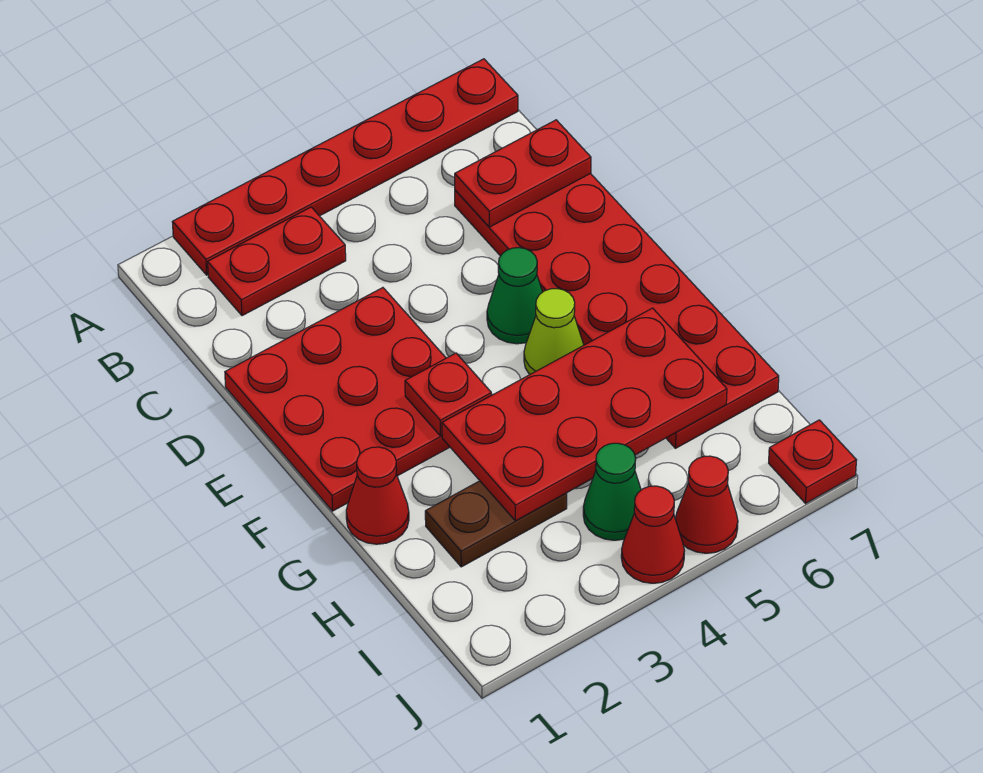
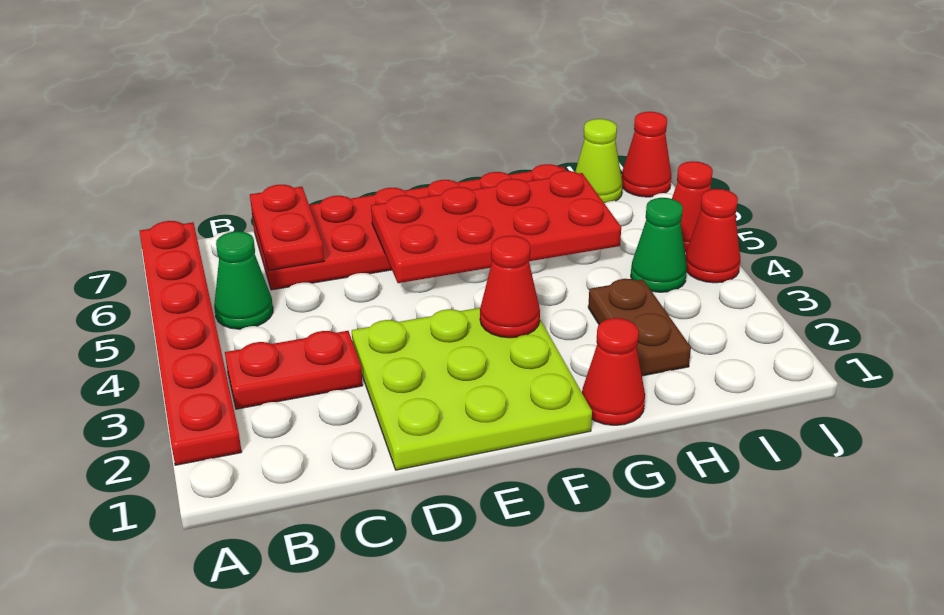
red 1x2 plate [208,207,346,316] -> red 1x2 plate turned to [225,331,363,409]
red 3x3 plate [225,288,450,511] -> lime 3x3 plate [352,308,592,470]
green 1x1 cone [487,248,542,344] -> green 1x1 cone moved to [214,231,273,329]
red 1x1 plate [405,353,491,436] -> red 1x1 cone [480,236,540,338]
lime 1x1 cone [524,289,584,375] -> lime 1x1 cone moved to [575,119,623,203]
red 2x4 plate [442,308,727,521] -> red 2x4 plate turned to [371,171,621,283]
red 1x1 plate [769,420,857,503] -> red 1x1 cone [621,112,671,197]

